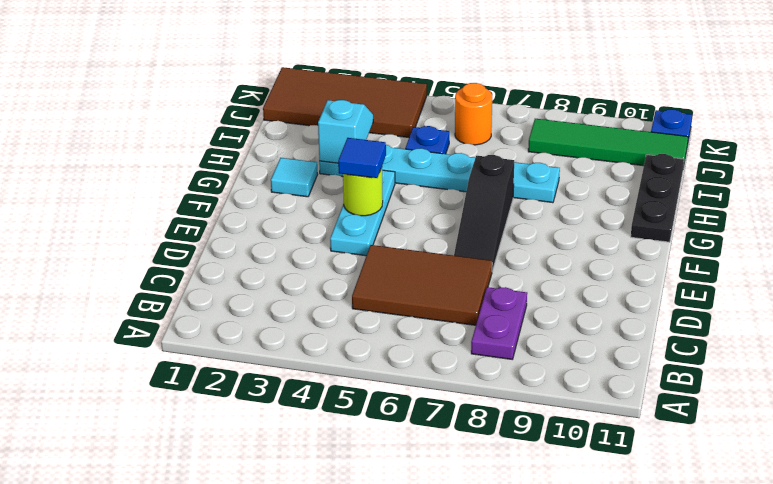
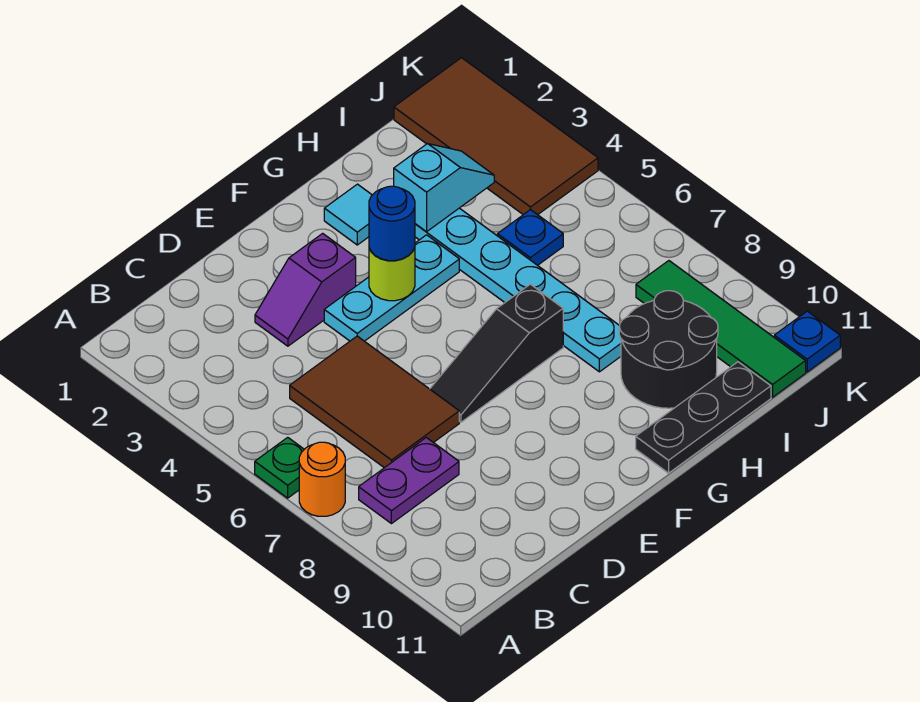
none -> green 1x1 plate [255,437,304,498]
none -> purple 1x2 slope [255,233,356,346]
blue 1x1 tile [338,138,386,178] -> blue 1x1 round brick [369,186,415,261]
none -> black 2x2 round brick [619,291,718,408]
orange 1x1 round brick [455,83,492,145] -> orange 1x1 round brick moved to [299,442,345,516]

